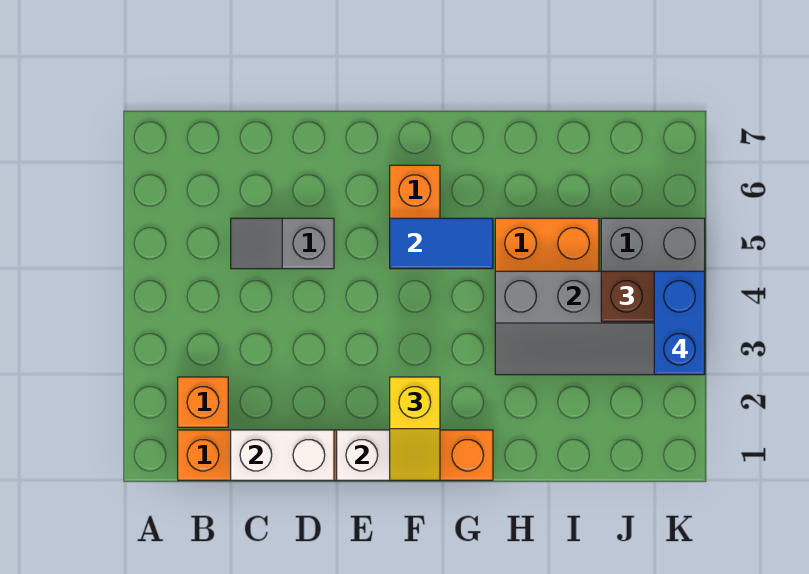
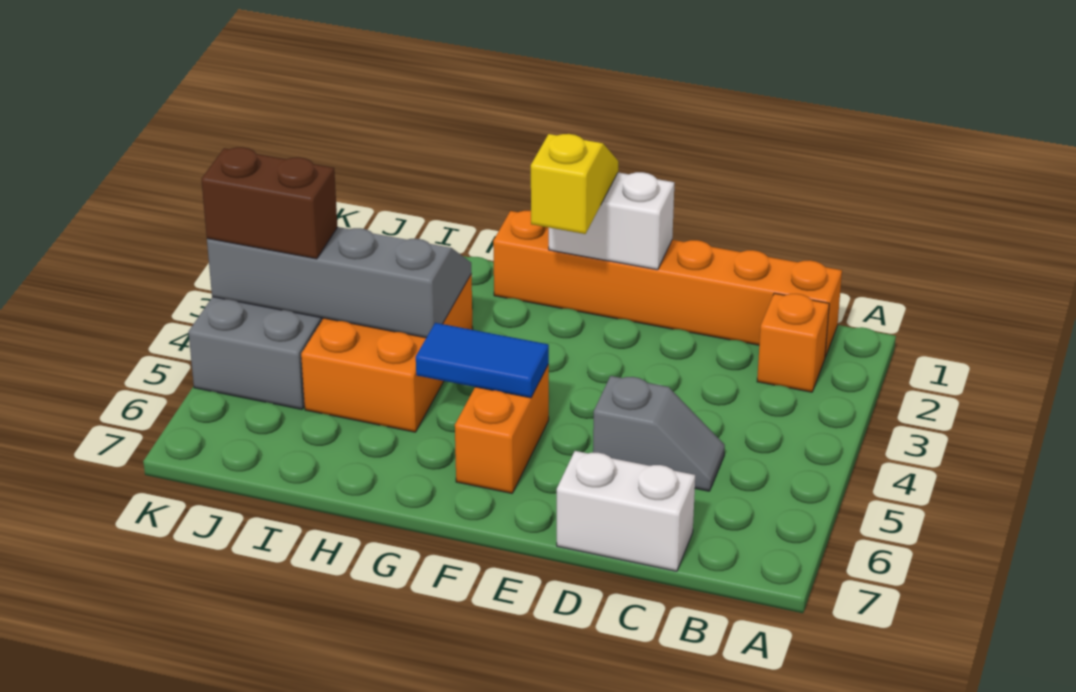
white 1x2 brick [231,430,334,480] -> white 1x2 brick moved to [557,451,695,571]
blue 1x2 brick [654,271,705,375] -> none

